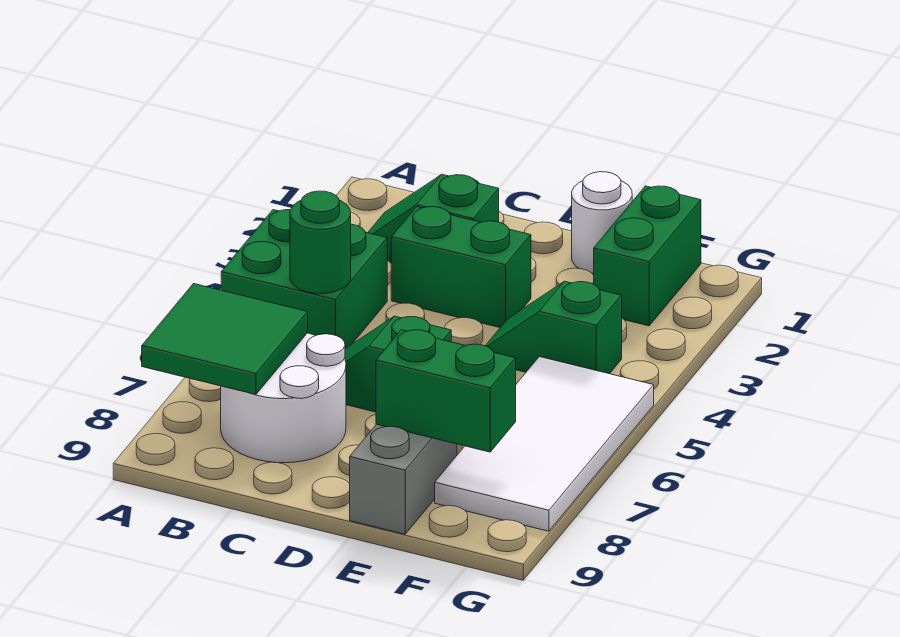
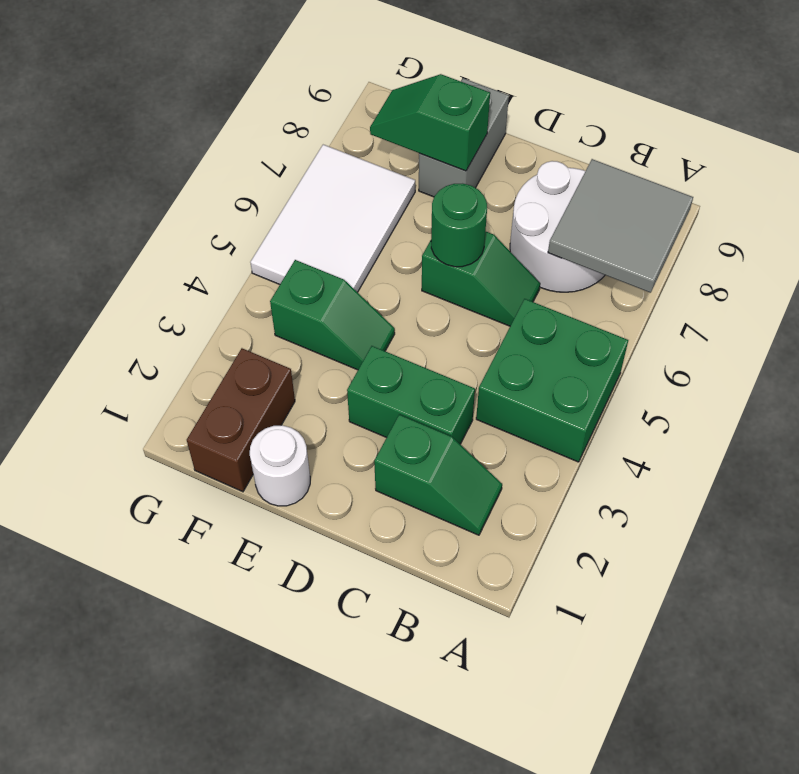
green 2x2 tile [142,284,308,395] -> grey 2x2 tile [548,159,693,293]
green 1x1 round brick [290,191,351,294] -> green 1x1 round brick moved to [431,184,487,267]
green 1x2 brick [376,330,516,452] -> green 1x2 slope [370,74,490,171]
green 1x2 brick [594,186,701,326] -> brown 1x2 brick [187,348,295,492]
white 2x4 tile [435,357,654,531] -> white 2x3 tile [250,145,415,292]

